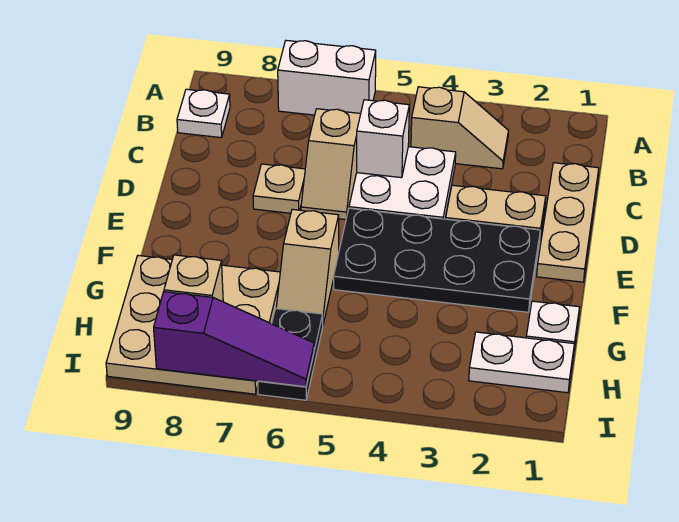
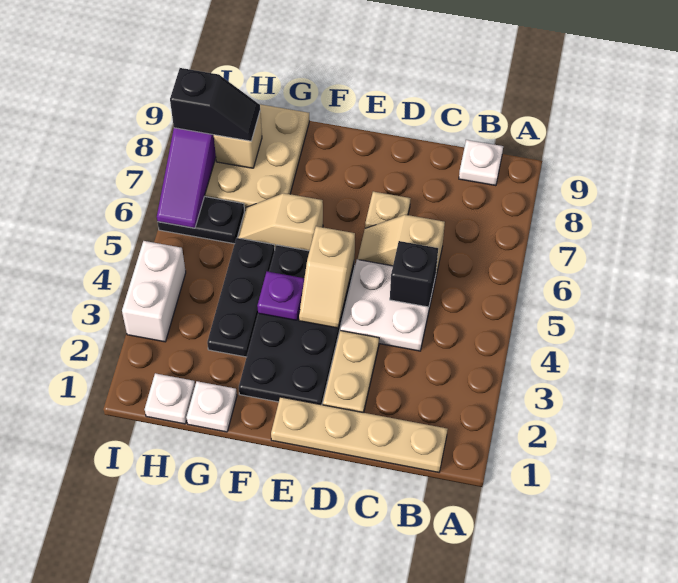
white 1x2 brick [278,40,376,115] -> white 1x2 brick moved to [122,241,186,342]
tan 1x2 slope [411,87,509,169] -> tan 1x2 slope moved to [299,226,355,328]
tan 1x3 plate [537,163,599,282] -> tan 1x4 plate [271,397,448,472]
white 1x1 brick [357,100,409,178] -> black 1x1 brick [390,241,438,307]
none -> purple 1x1 plate [257,272,304,320]
none -> black 1x3 plate [207,238,275,357]
white 1x2 plate [469,332,574,393] -> white 1x1 plate [145,373,195,424]
none -> black 1x2 slope [170,68,260,141]

